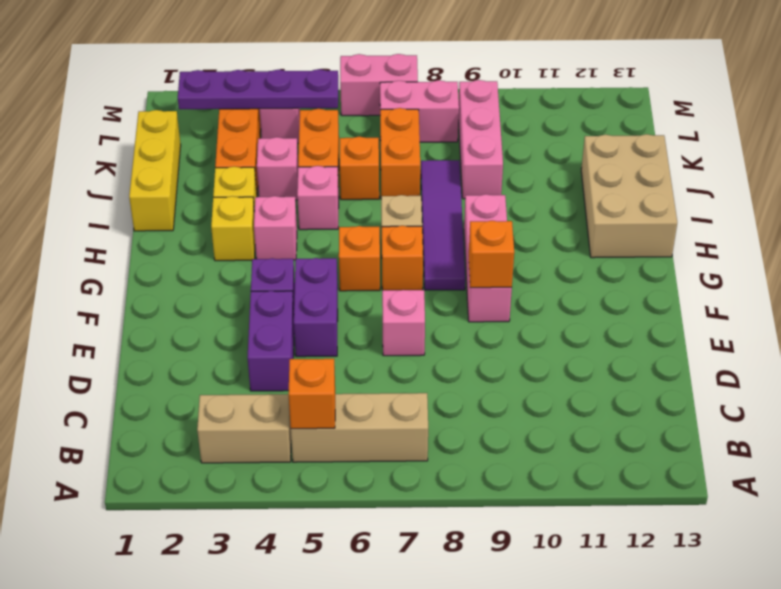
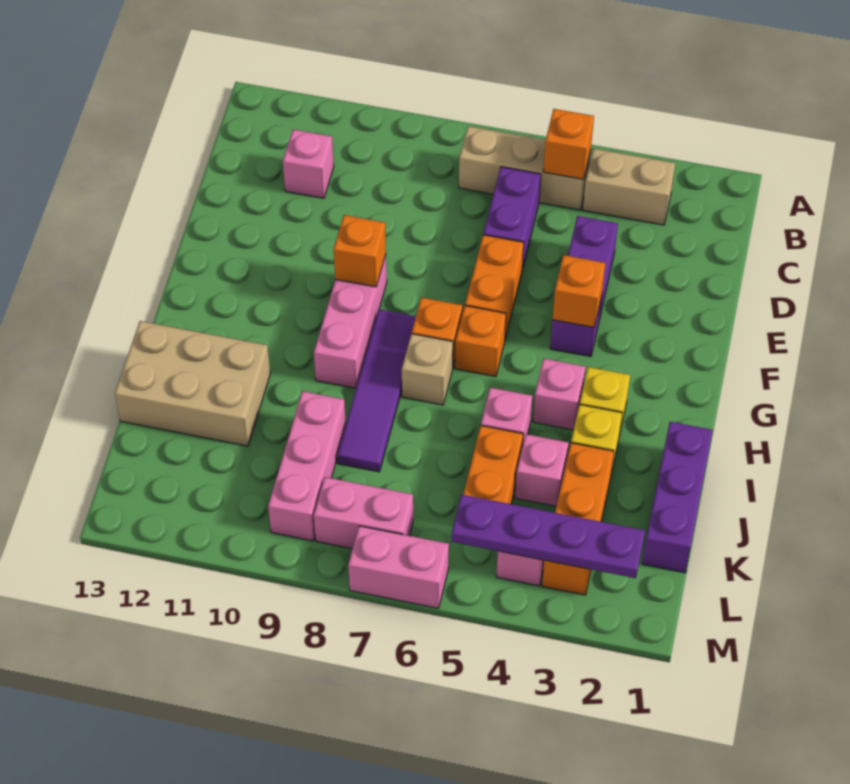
purple 1x2 brick [294,258,338,357] -> purple 1x2 brick moved to [483,167,541,270]
pink 1x1 brick [382,290,425,356] -> pink 1x1 brick moved to [283,130,334,198]
tan 2x3 brick [581,134,677,258] -> tan 2x3 brick turned to [115,321,270,446]
yellow 1x3 brick [129,110,181,231] -> purple 1x3 brick [642,422,713,573]
orange 1x1 brick [340,137,379,200] -> orange 1x1 brick moved to [553,255,605,327]
orange 1x2 brick [380,108,420,196] -> orange 1x2 brick moved to [465,235,524,339]

